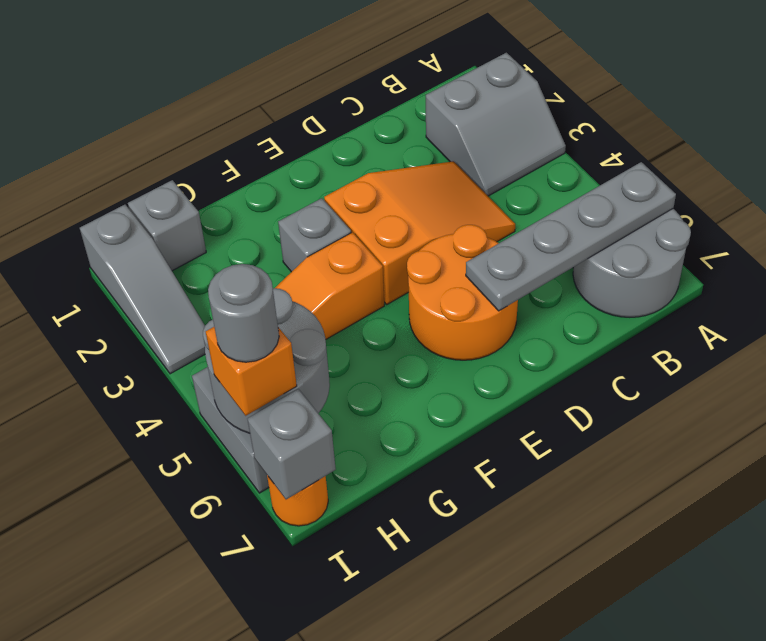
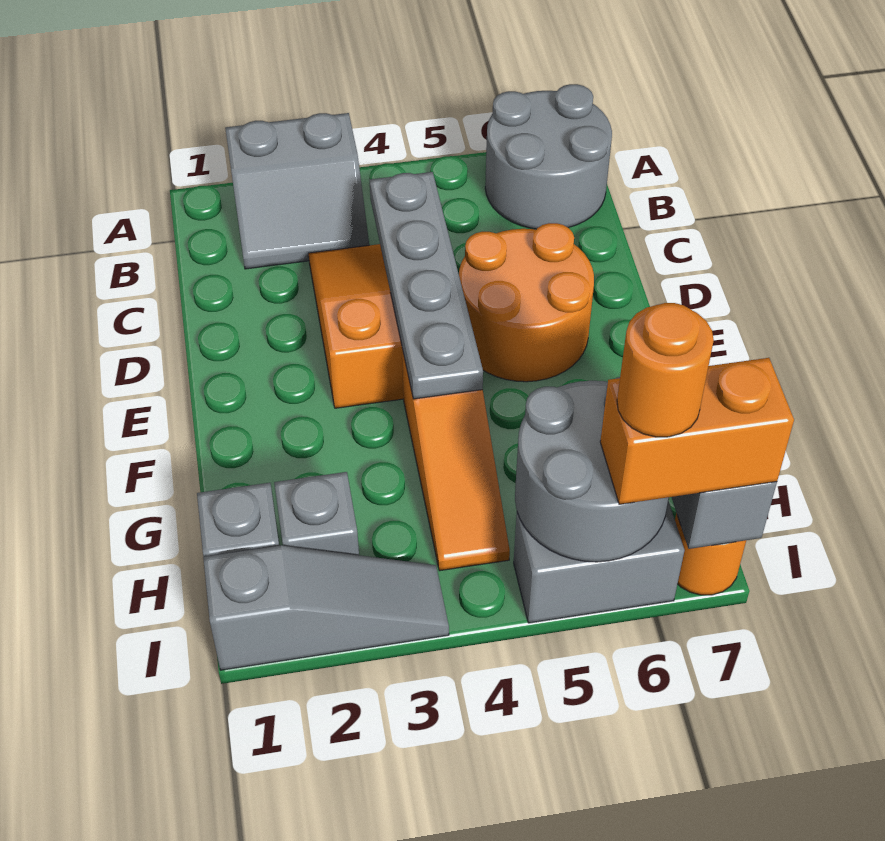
grey 2x2 slope [426,53,566,196] -> grey 2x2 slope turned to [225,113,369,269]
grey 1x4 plate [466,162,676,311] -> grey 1x4 plate moved to [370,172,483,399]
grey 1x1 brick [278,198,351,272] -> grey 1x1 brick moved to [274,472,359,555]
orange 1x1 brick [206,327,297,416] -> orange 1x2 brick [600,358,794,504]
grey 1x1 round brick [208,264,279,362] -> orange 1x1 round brick [617,303,714,437]

